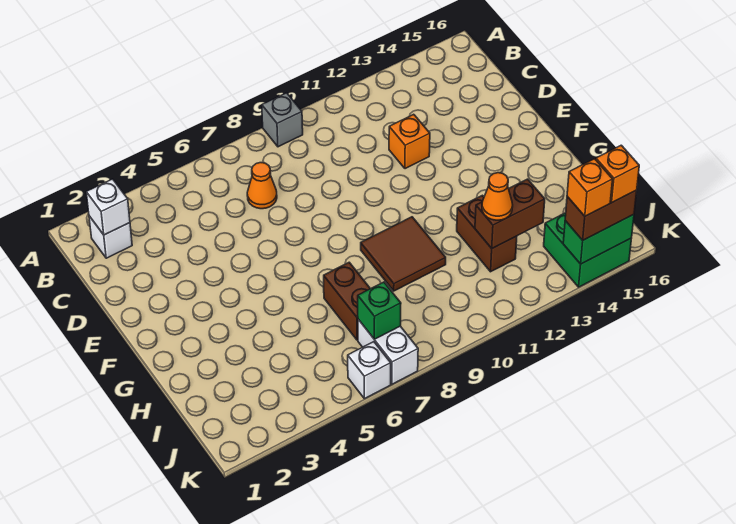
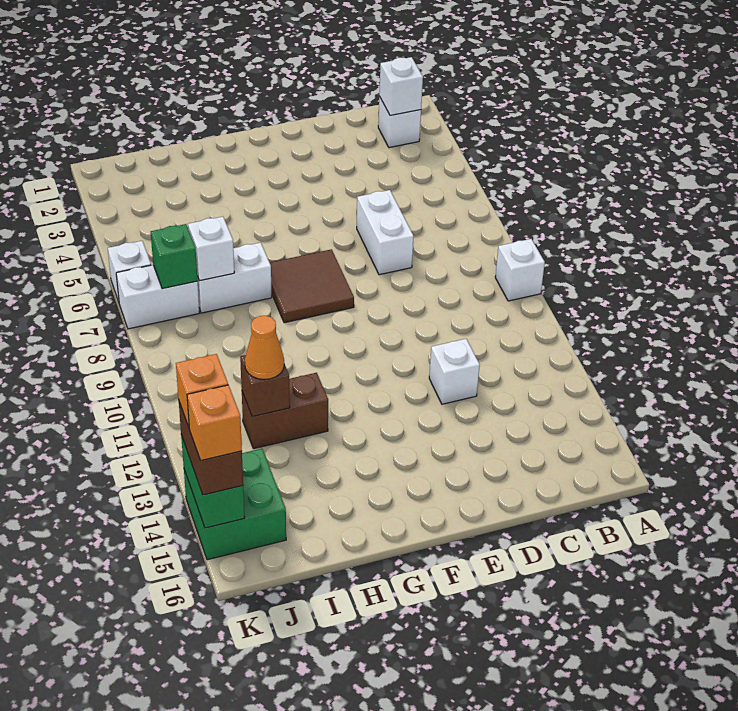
grey 1x1 brick [262,93,303,147] -> white 1x1 brick [495,239,545,301]
orange 1x1 cone [247,163,277,209] -> none
none -> white 1x2 brick [357,190,414,275]
orange 1x1 brick [389,114,430,169] -> white 1x1 brick [429,339,480,404]
brown 2x2 tile [361,217,446,291] -> brown 2x2 tile moved to [270,249,354,323]
brown 1x2 brick [324,262,370,340] -> white 1x2 brick [197,243,272,313]
none -> white 1x1 brick [188,217,234,281]
brown 1x2 brick [475,179,545,248] -> brown 1x1 brick [240,355,290,417]

